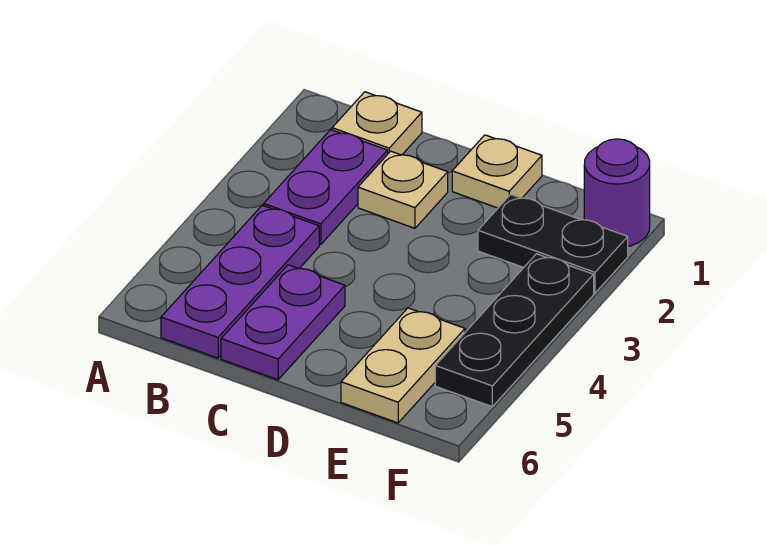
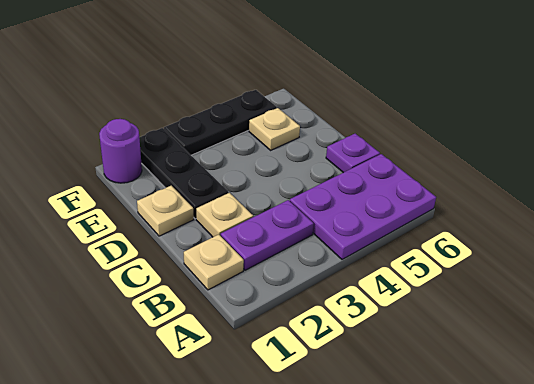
purple 1x3 plate [161,205,319,358] -> purple 2x3 plate [290,154,436,259]
purple 1x2 plate [221,265,345,380] -> purple 1x1 plate [326,134,380,173]
black 1x2 plate [478,194,628,293] -> black 1x3 plate [139,128,228,219]
tan 1x2 plate [341,308,465,423] -> tan 1x1 plate [249,108,300,150]

